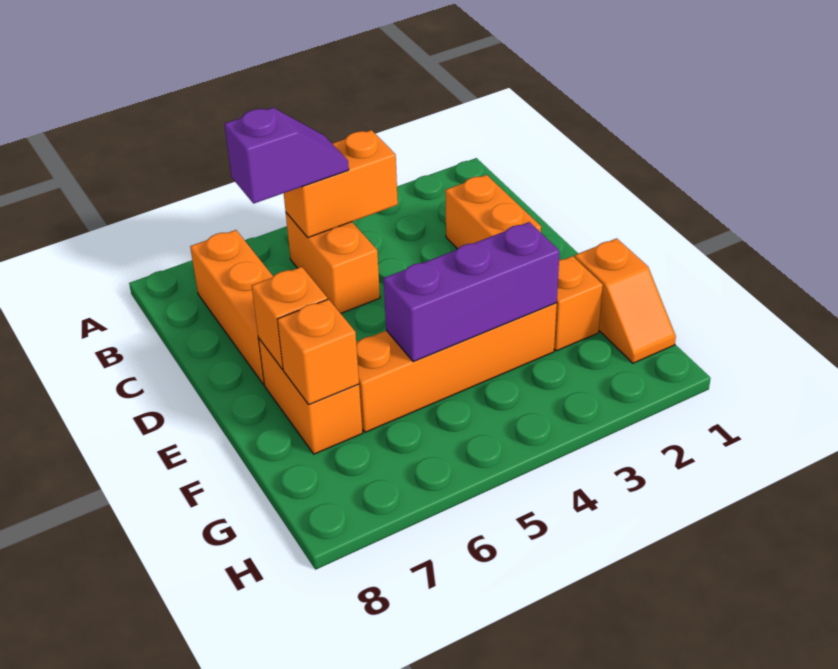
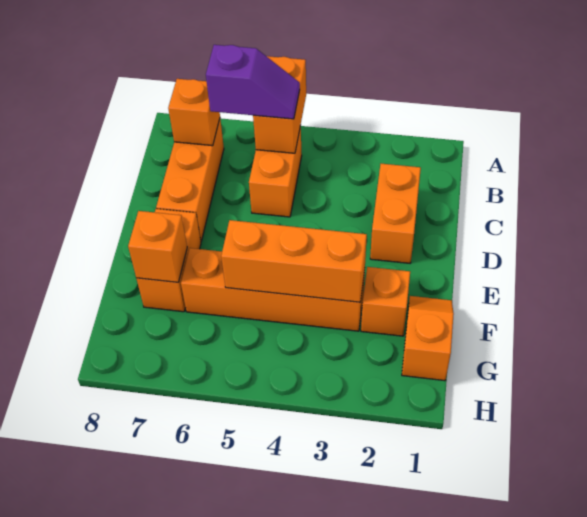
orange 1x2 brick [284,130,398,238] -> orange 1x2 brick turned to [253,56,306,153]
orange 1x1 brick [252,267,327,369] -> orange 1x1 brick moved to [168,79,220,146]
orange 1x2 slope [575,238,676,363] -> orange 1x2 slope turned to [402,296,454,381]
purple 1x3 brick [384,222,560,362] -> orange 1x3 brick [221,220,367,302]

